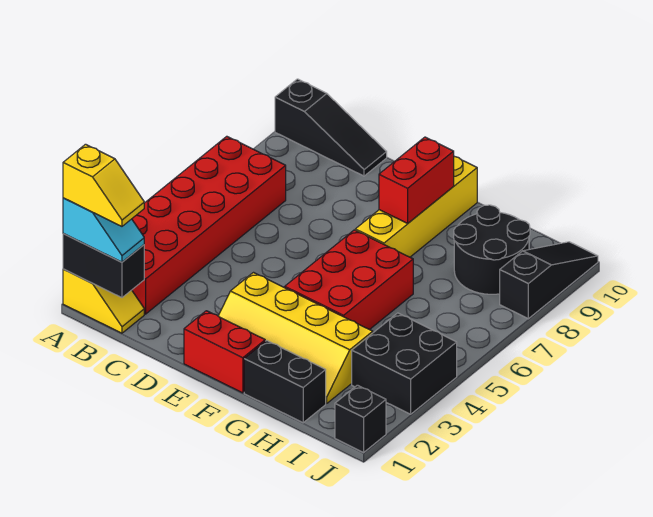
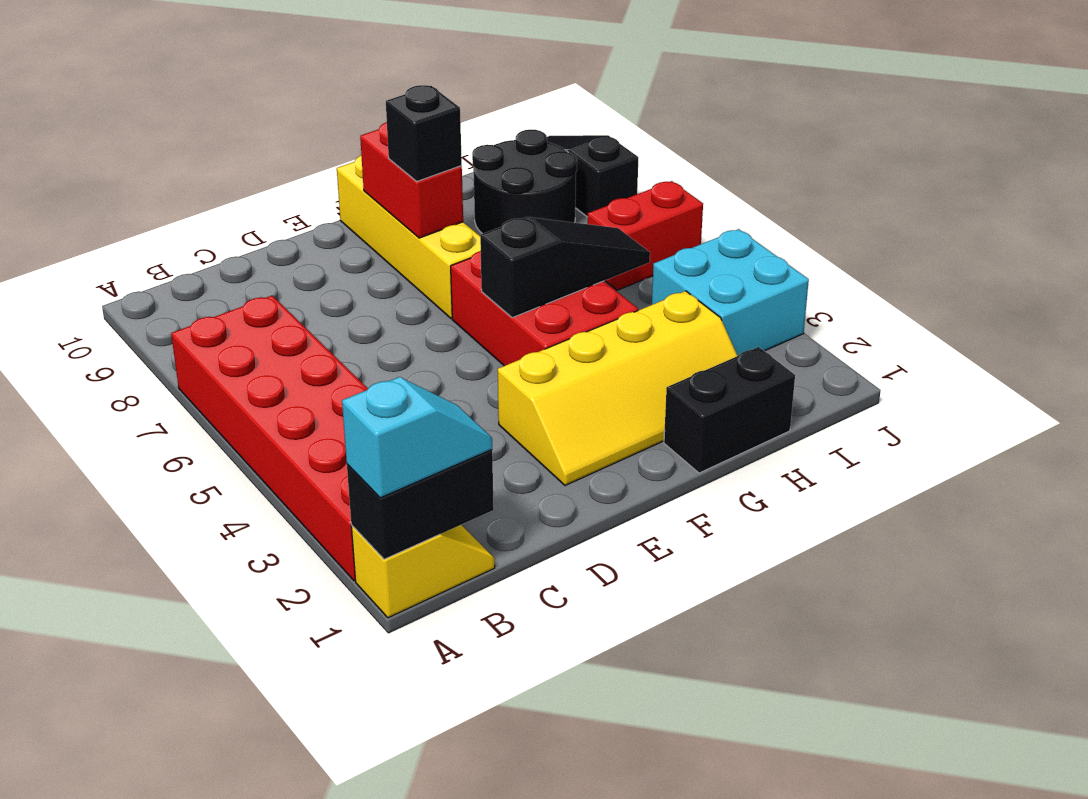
yellow 1x2 slope [63,144,144,226] -> none
black 1x3 slope [275,79,387,176] -> black 1x3 slope moved to [480,217,650,318]
red 1x2 brick [184,311,265,393] -> red 1x2 brick moved to [588,181,703,290]
black 2x2 brick [352,313,457,414] -> cyan 2x2 brick [652,229,809,356]
black 1x1 brick [335,385,386,452] -> black 1x1 brick moved to [386,85,462,181]

